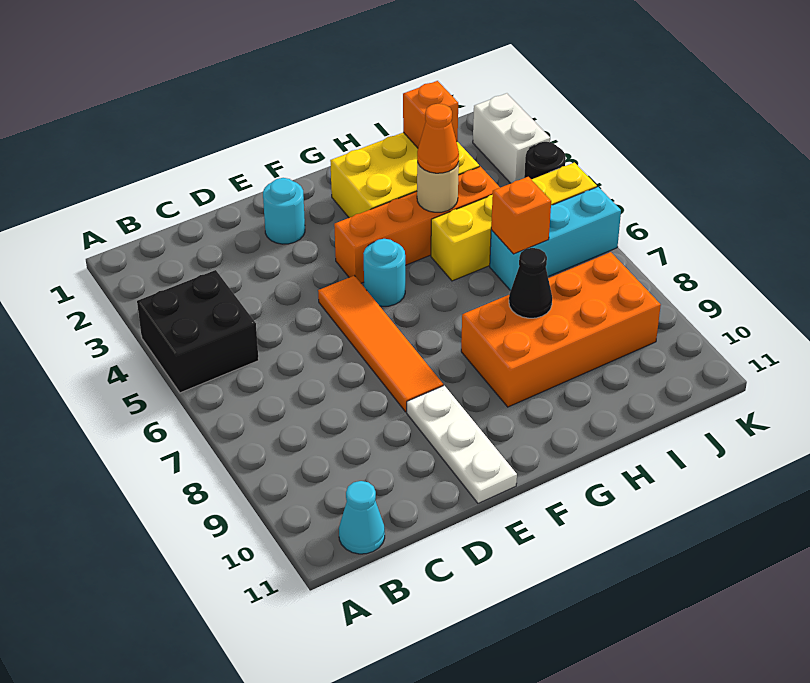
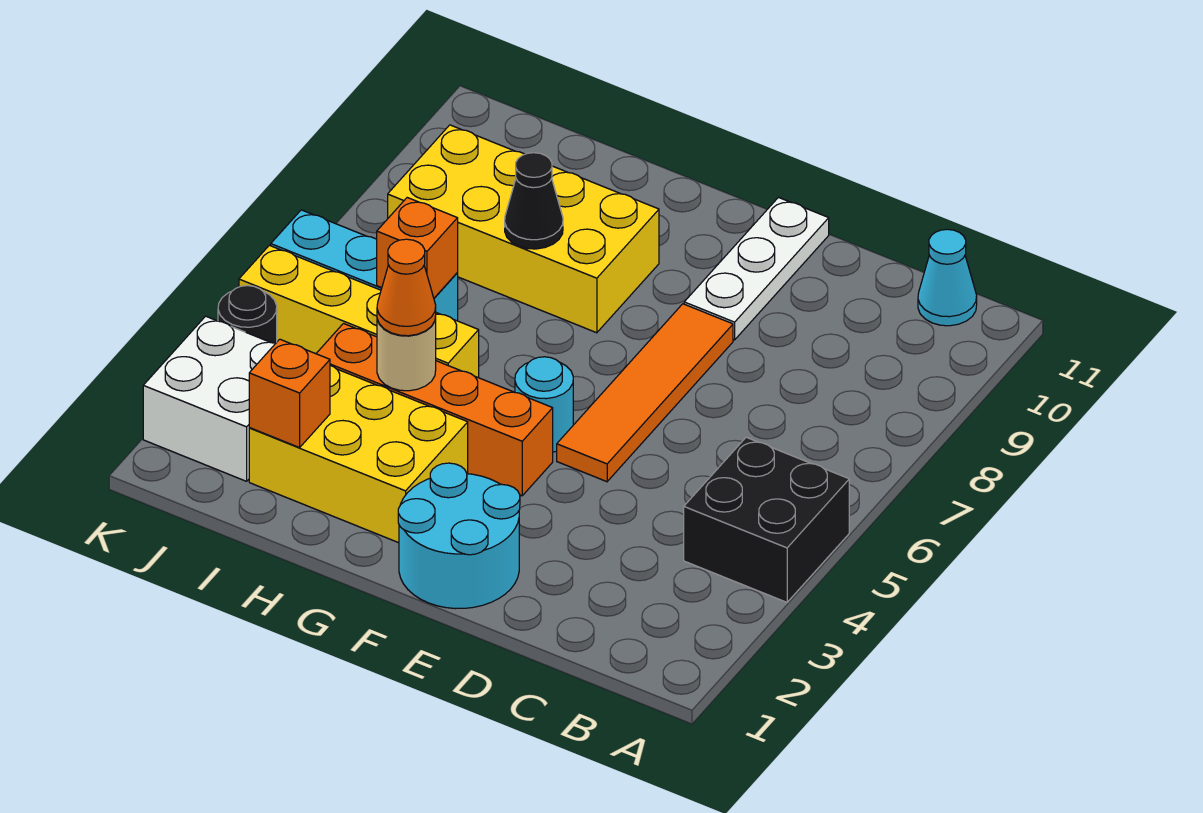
cyan 1x1 round brick [263,178,305,244] -> cyan 2x2 round brick [398,463,520,609]
orange 2x4 brick [461,252,661,407] -> yellow 2x4 brick [388,125,659,333]
white 1x2 brick [473,93,550,183] -> white 2x2 brick [143,316,276,481]

